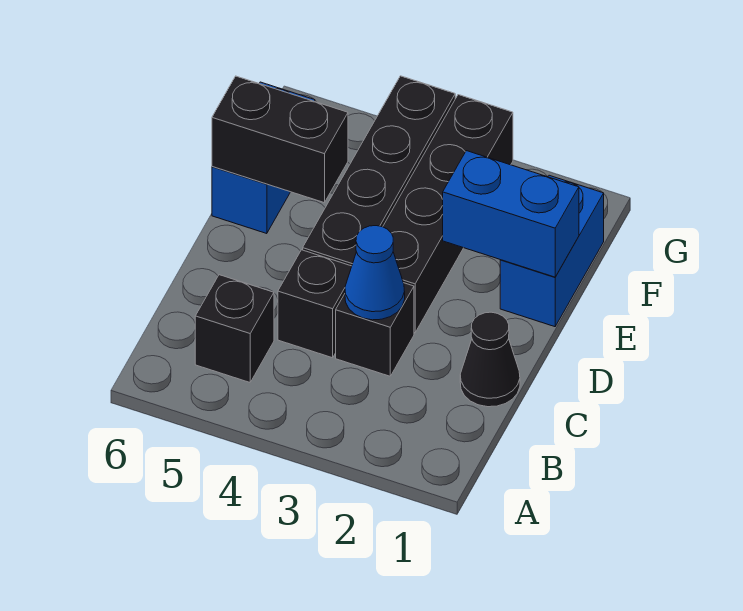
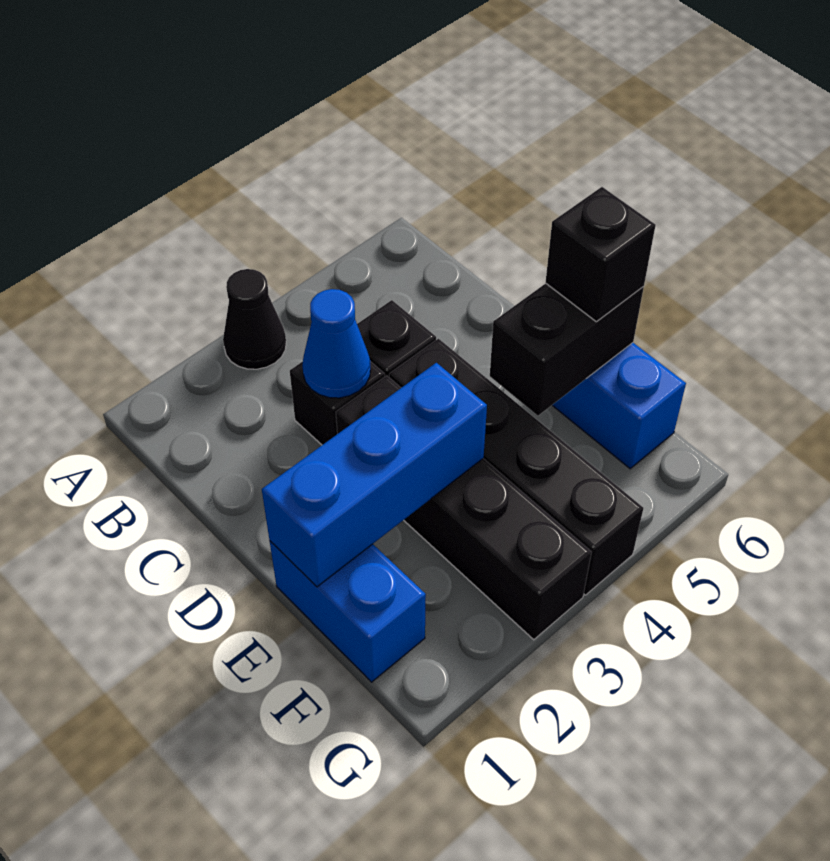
black 1x1 brick [195,275,274,382] -> black 1x1 brick moved to [545,187,656,322]
black 1x1 cone [460,312,520,407] -> black 1x1 cone moved to [223,269,286,369]
blue 1x2 brick [443,151,579,277] -> blue 1x3 brick [262,363,487,587]

